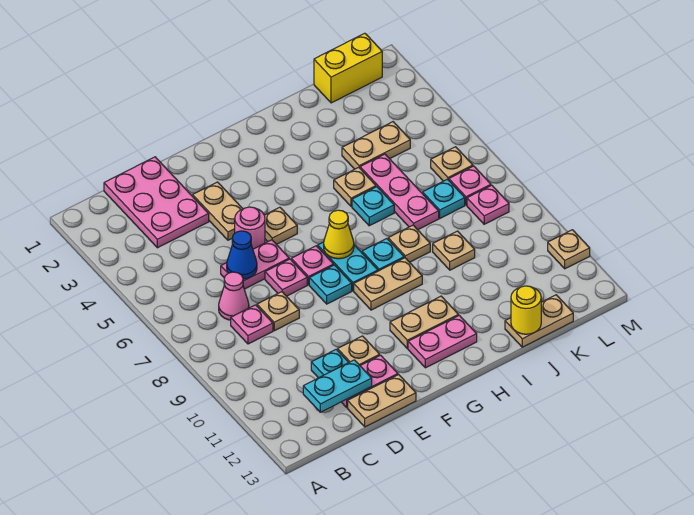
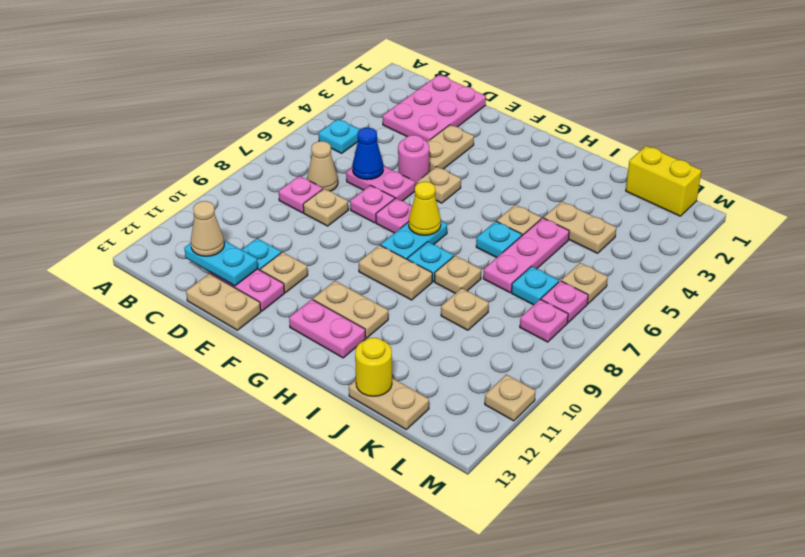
pink 1x1 cone [219,272,249,320] -> tan 1x1 cone [307,141,338,191]
none -> tan 1x1 cone [191,201,224,256]
cyan 1x1 plate [309,265,352,304] -> cyan 1x1 plate moved to [319,119,360,153]

